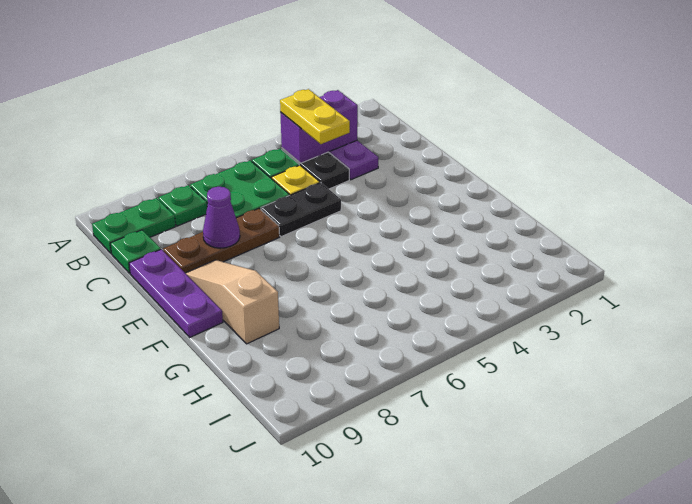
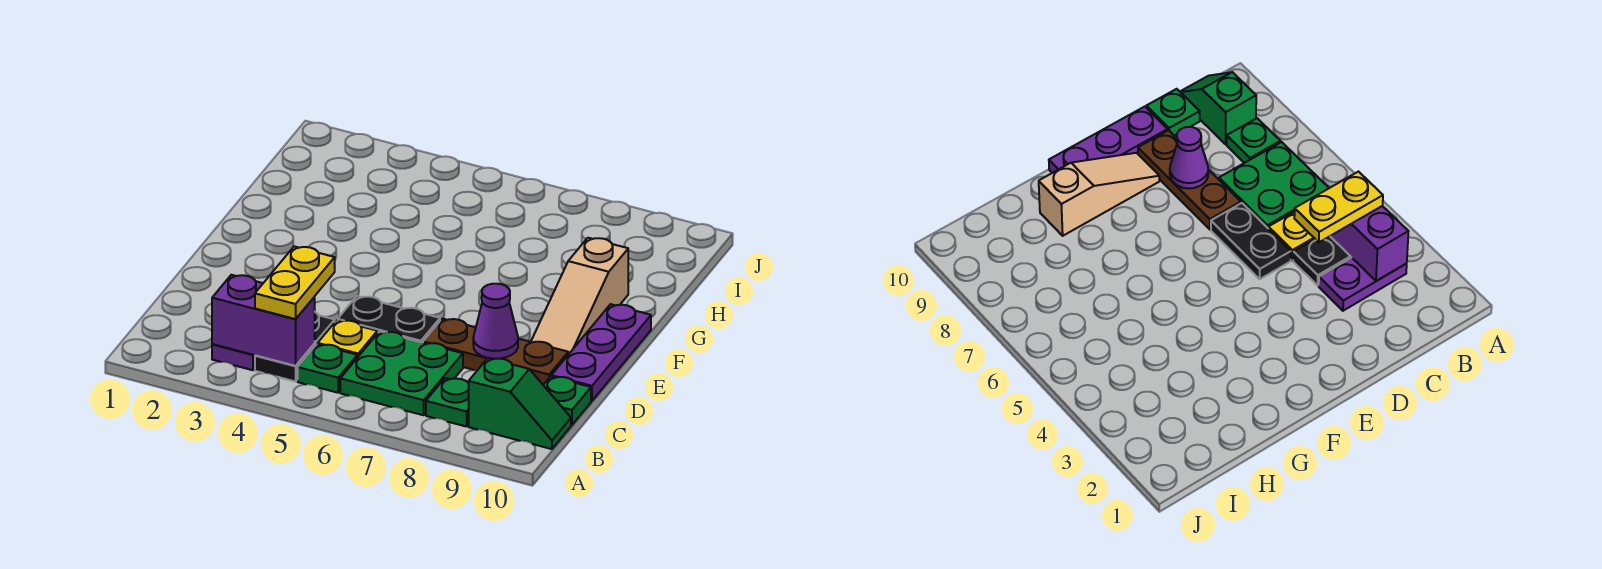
green 1x2 plate [92,198,176,253] -> green 1x2 slope [469,358,571,449]

